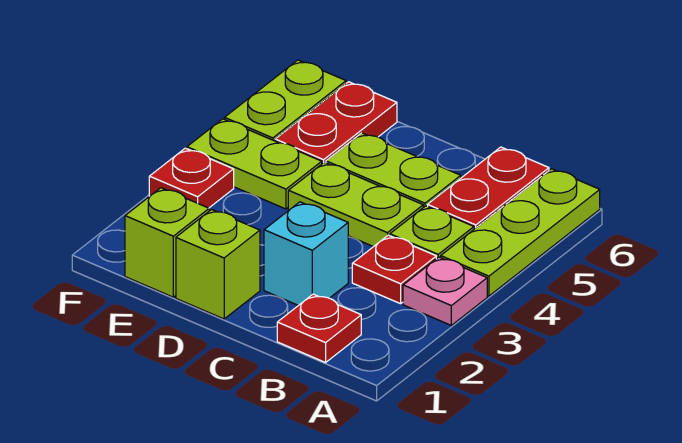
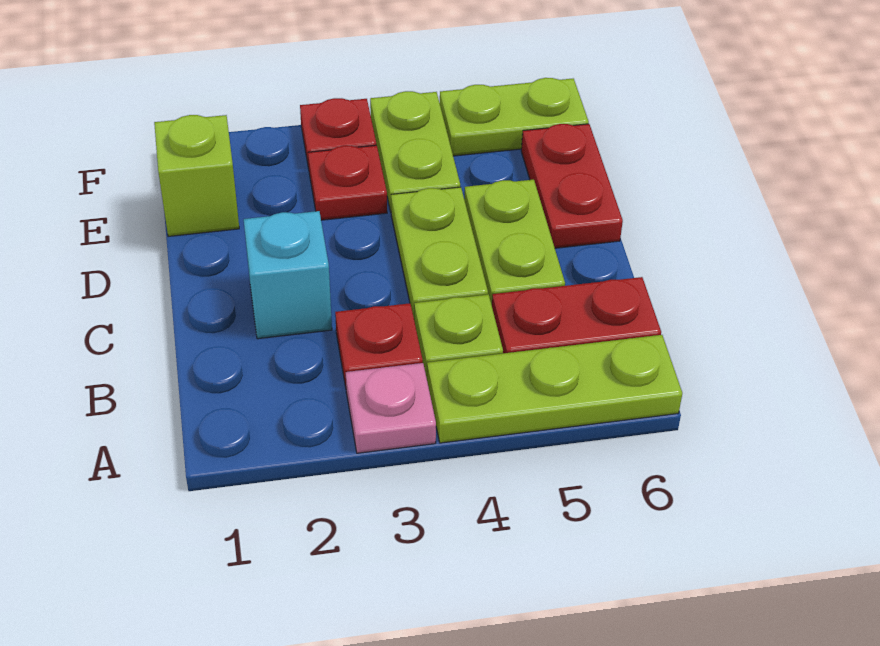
red 1x1 plate [277,294,361,363] -> red 1x1 plate moved to [308,145,387,220]
lime 1x1 brick [176,209,260,319] -> none
red 1x2 plate [275,82,397,164] -> red 1x2 plate turned to [521,124,623,248]

